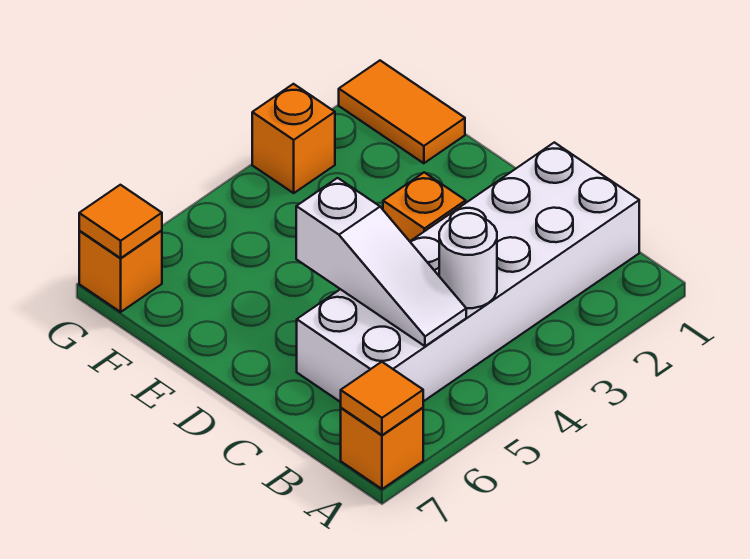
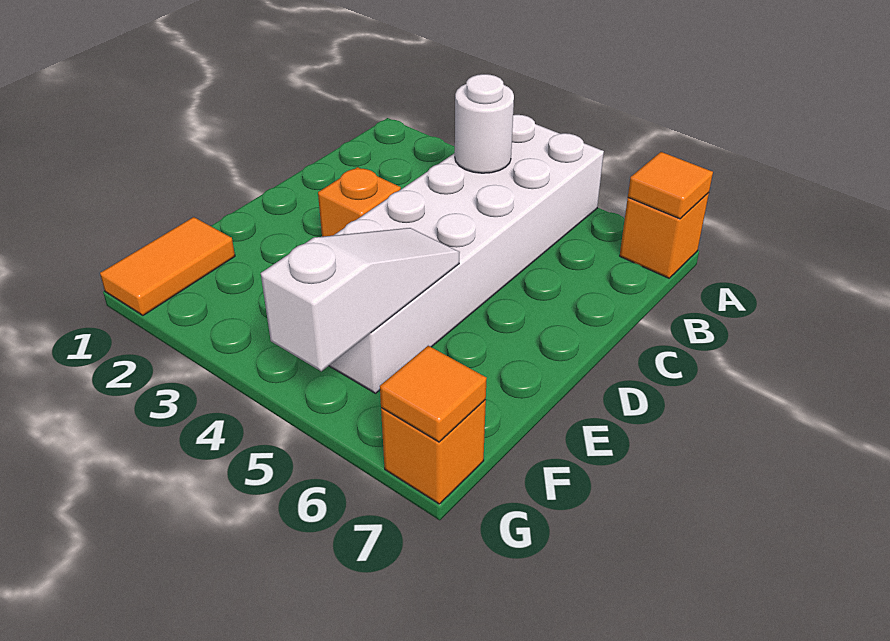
white 2x6 brick [297,142,639,402] -> white 2x6 brick turned to [329,115,604,393]
white 1x3 slope [296,178,466,346] -> white 1x3 slope moved to [261,228,460,371]
orange 1x1 brick [252,84,335,193] -> none

